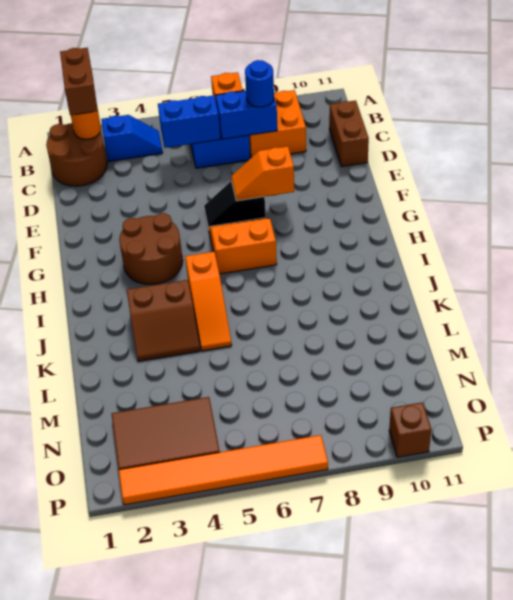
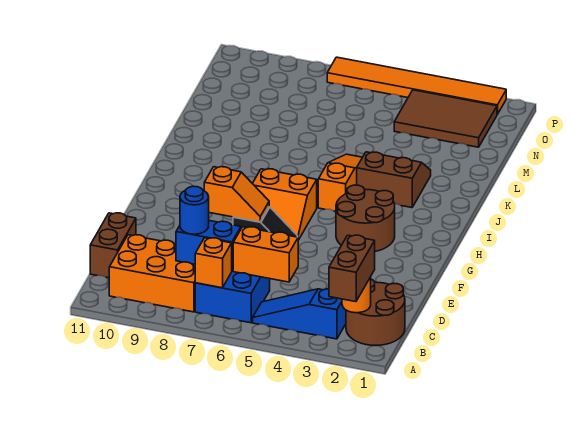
blue 1x2 slope [101,115,163,162] -> blue 1x3 slope [253,289,346,339]
orange 2x2 brick [249,90,306,158] -> orange 2x3 brick [109,235,195,312]
blue 1x2 brick [158,95,220,148] -> orange 1x2 brick [233,227,298,282]
brown 1x1 brick [389,402,432,457] -> none

